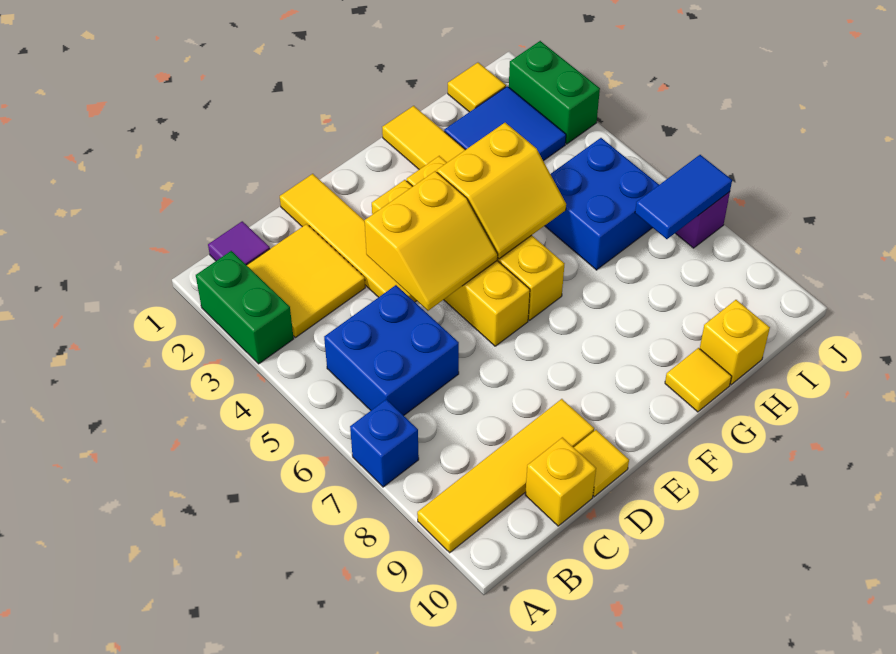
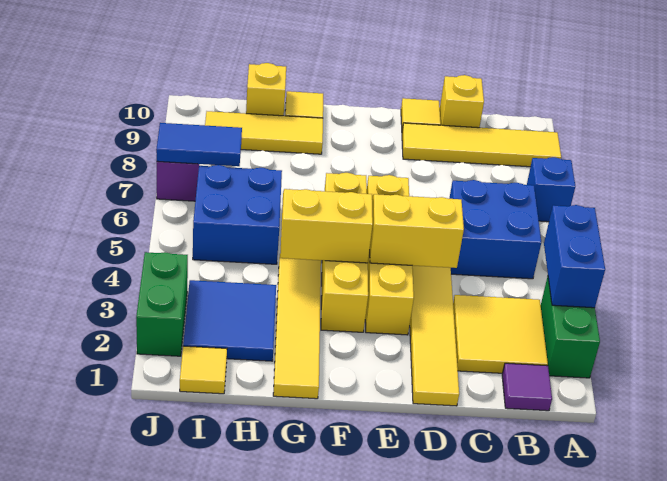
none -> blue 1x2 brick [544,205,605,308]
none -> yellow 1x3 tile [205,111,323,154]

